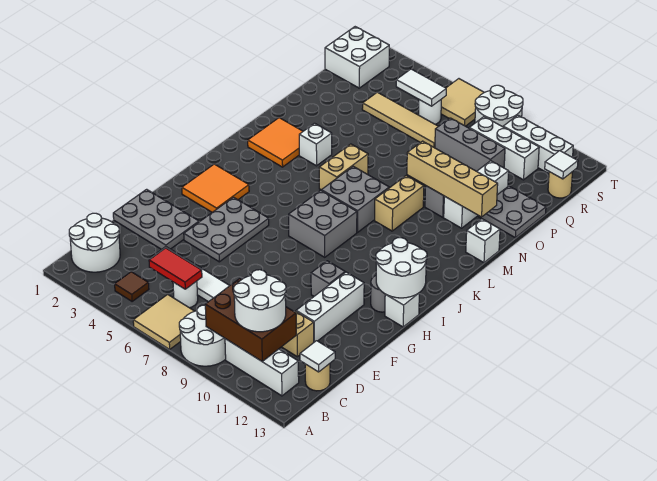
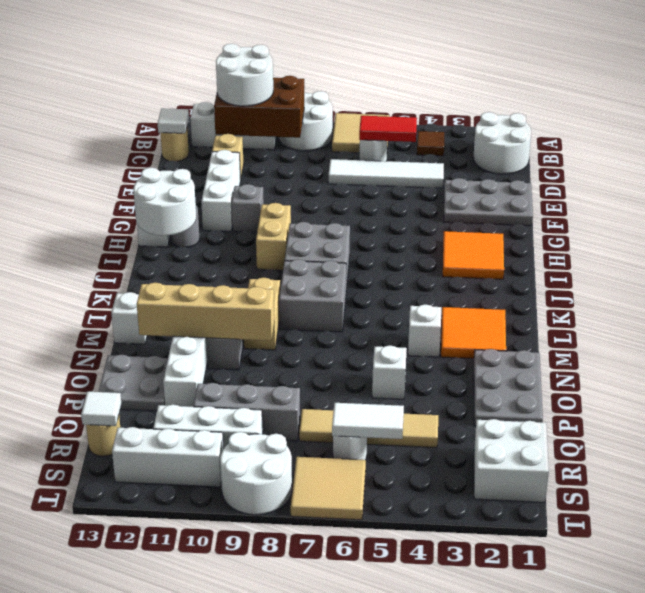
grey 2x3 plate [184,197,269,262] -> grey 2x3 plate moved to [474,349,543,426]
tan 1x2 brick [319,144,368,190] -> tan 1x2 brick moved to [256,203,291,270]
none -> white 1x1 brick [372,346,407,399]

